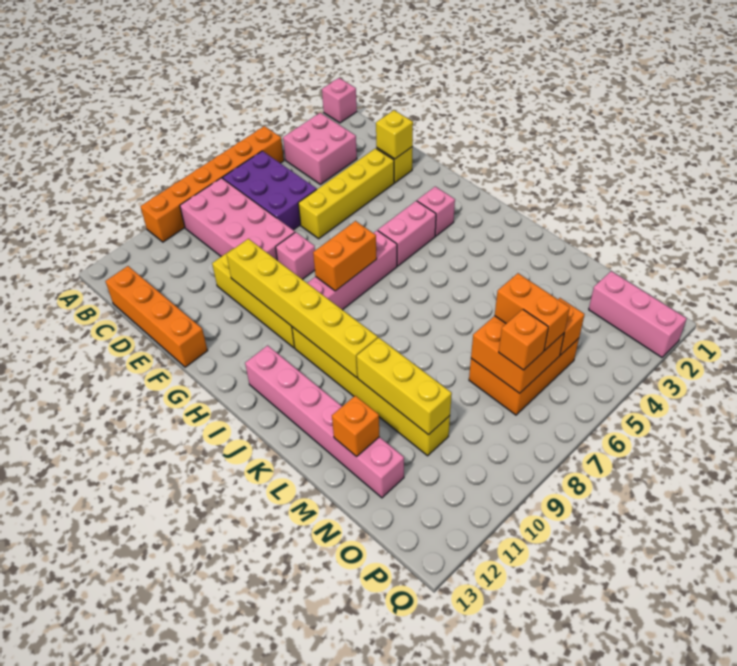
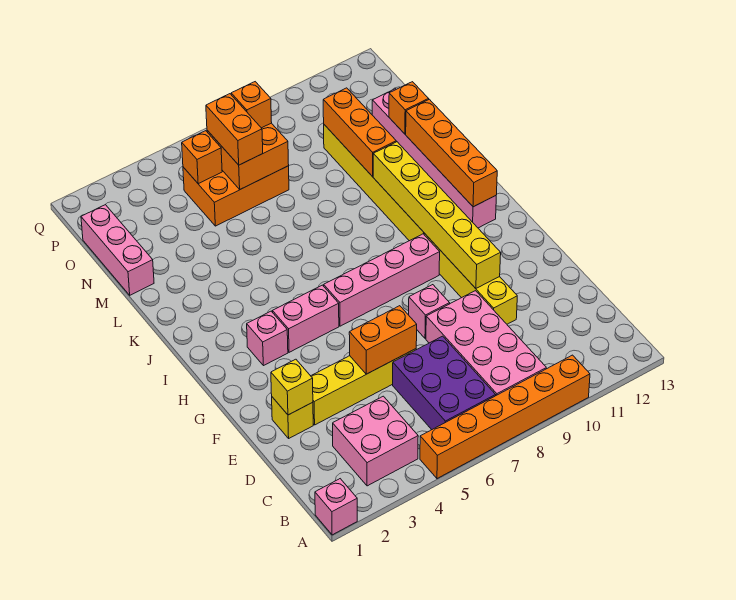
orange 1x4 brick [105,266,208,367] -> orange 1x4 brick moved to [406,99,497,207]
orange 1x2 brick [313,221,377,291] -> orange 1x2 brick moved to [349,306,417,374]
yellow 1x3 brick [357,337,452,435] -> orange 1x3 brick [323,88,396,177]
pink 1x3 brick [589,271,687,357] -> pink 1x3 brick moved to [81,205,154,295]

